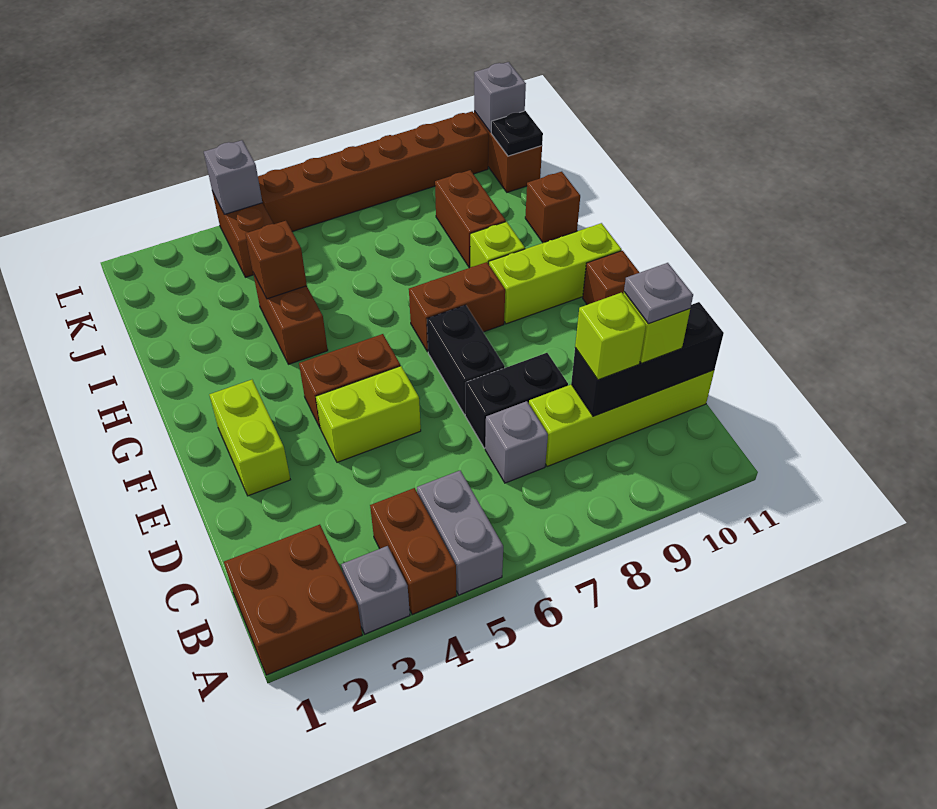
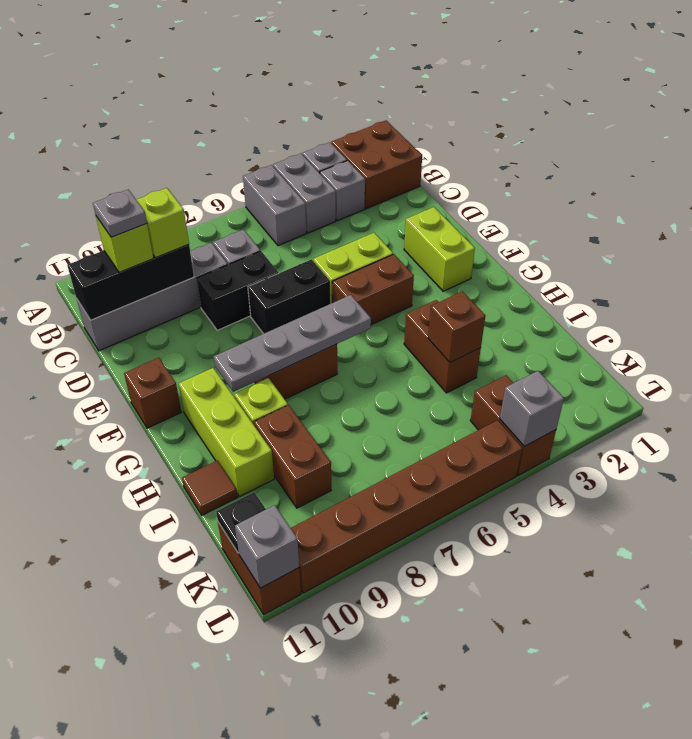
brown 1x2 brick [370,488,456,615] -> grey 1x2 brick [273,154,336,233]
none -> grey 1x1 brick [320,161,365,221]
lime 1x4 brick [529,370,714,467] -> grey 1x4 brick [76,243,228,351]
black 1x2 brick [427,305,505,415] -> black 1x2 brick turned to [248,259,330,334]
none -> grey 1x4 plate [214,295,371,392]
lime 1x3 brick [489,223,622,324] -> lime 1x3 brick turned to [179,368,274,497]
brown 1x1 brick [525,172,580,243] -> brown 1x1 tile [182,460,238,515]

